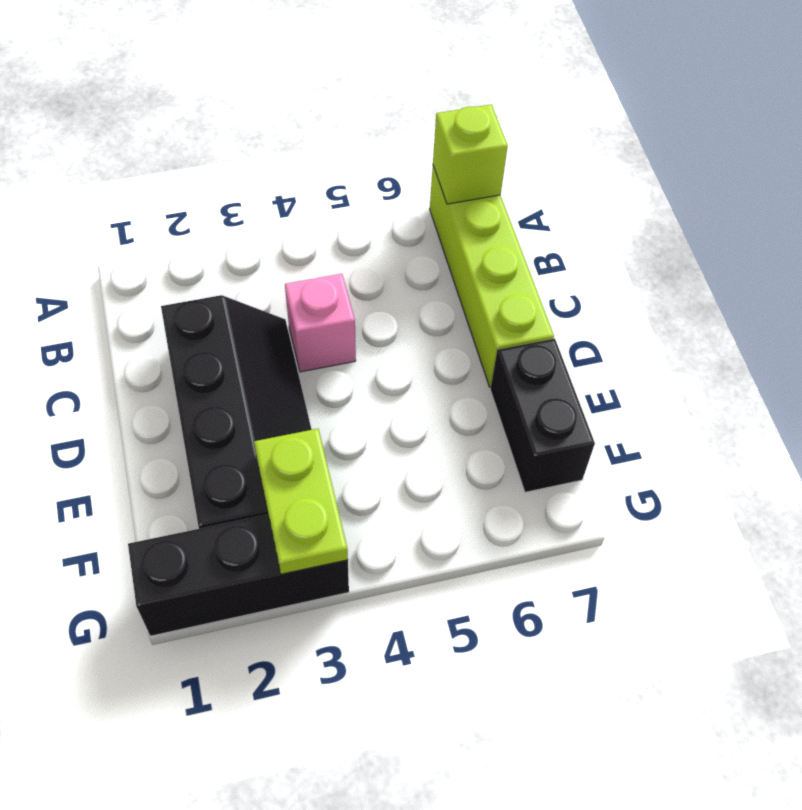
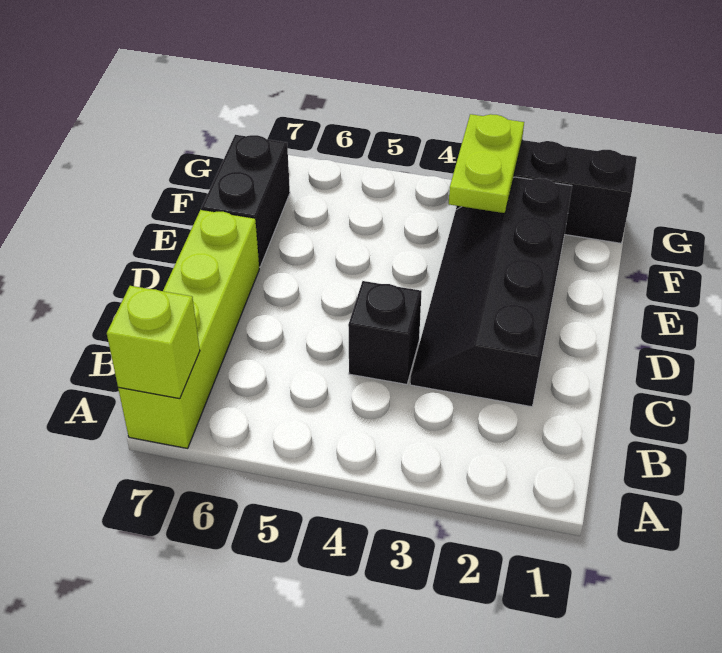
pink 1x1 brick [285,274,356,372] -> black 1x1 brick [348,281,422,384]

